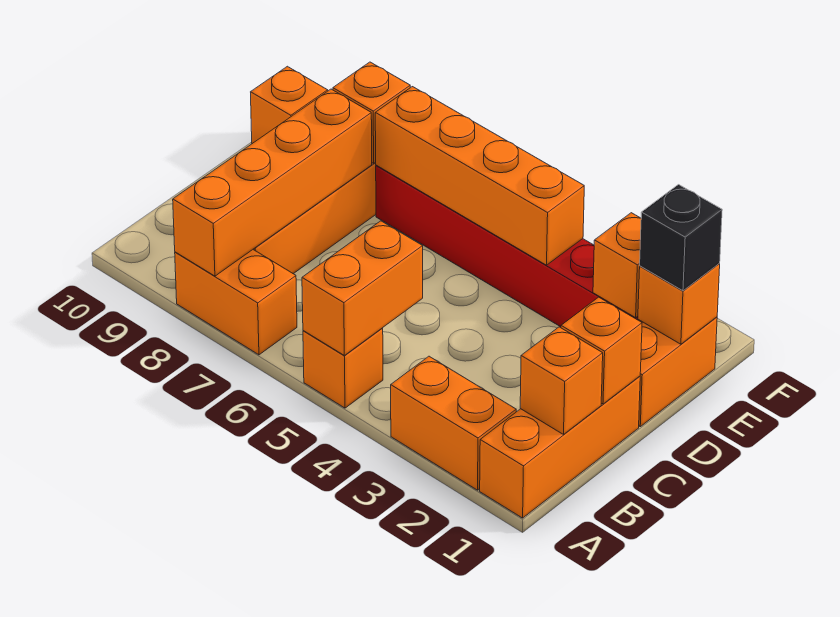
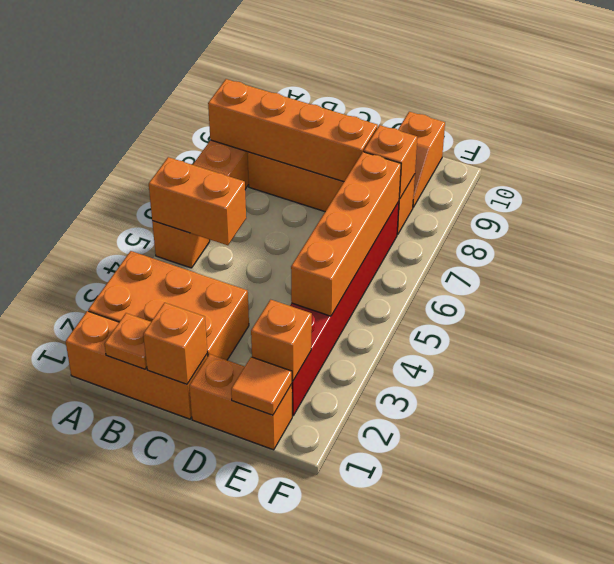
orange 1x2 brick [391,356,516,490] -> orange 2x3 brick [88,251,249,360]
orange 1x1 brick [520,327,603,434] -> orange 1x1 plate [105,313,151,369]
orange 1x1 brick [638,264,720,344] -> orange 1x1 tile [231,357,292,415]
black 1x1 brick [640,185,722,291] -> none

